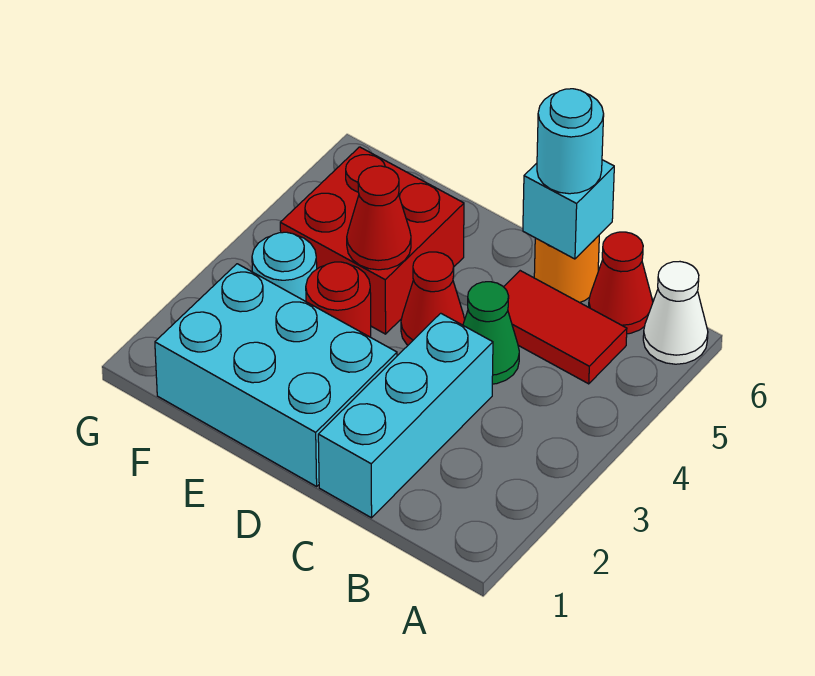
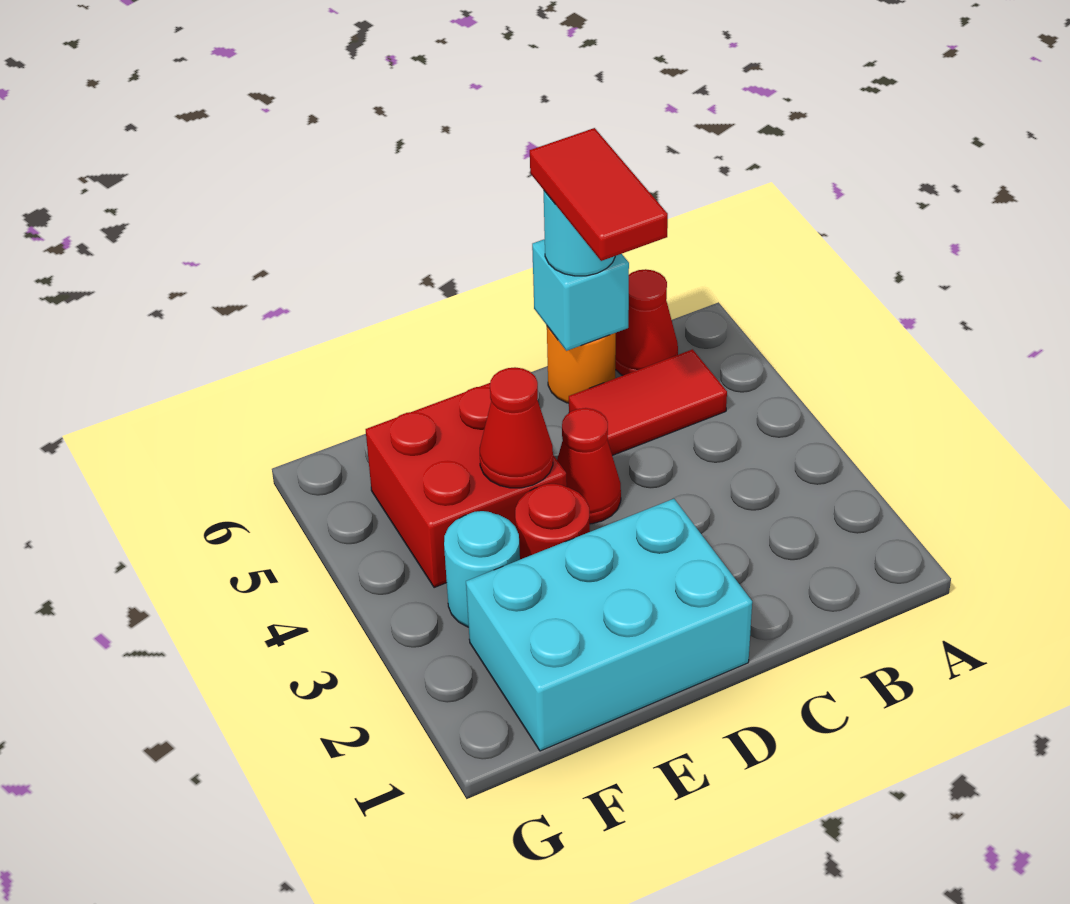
white 1x1 cone [643,262,708,364] -> none
cyan 1x3 brick [318,313,493,518] -> none
green 1x1 cone [463,282,519,384] -> none
none -> red 1x2 tile [530,128,668,261]

